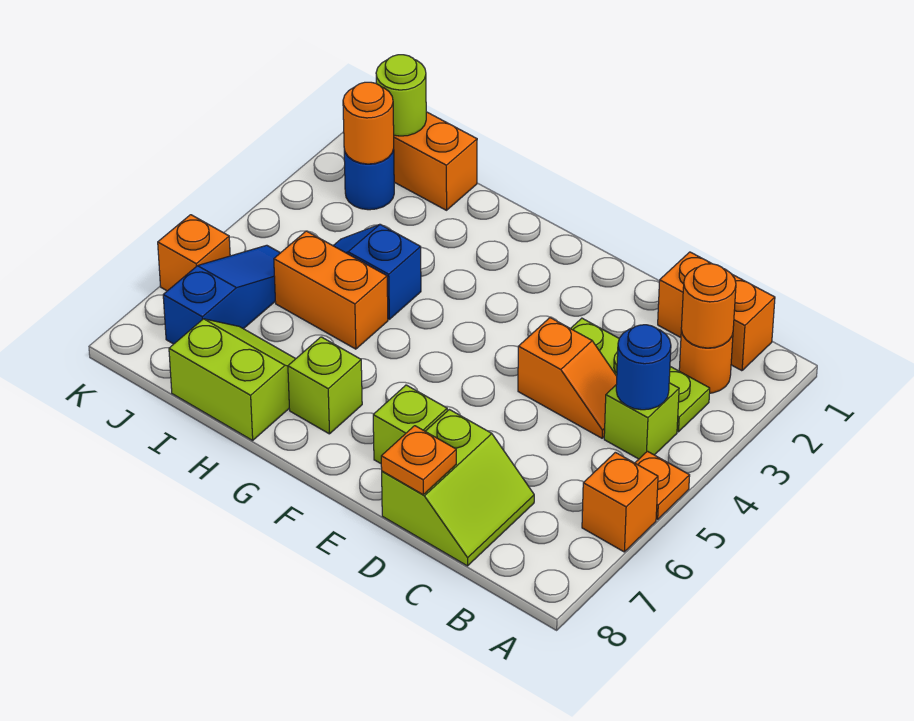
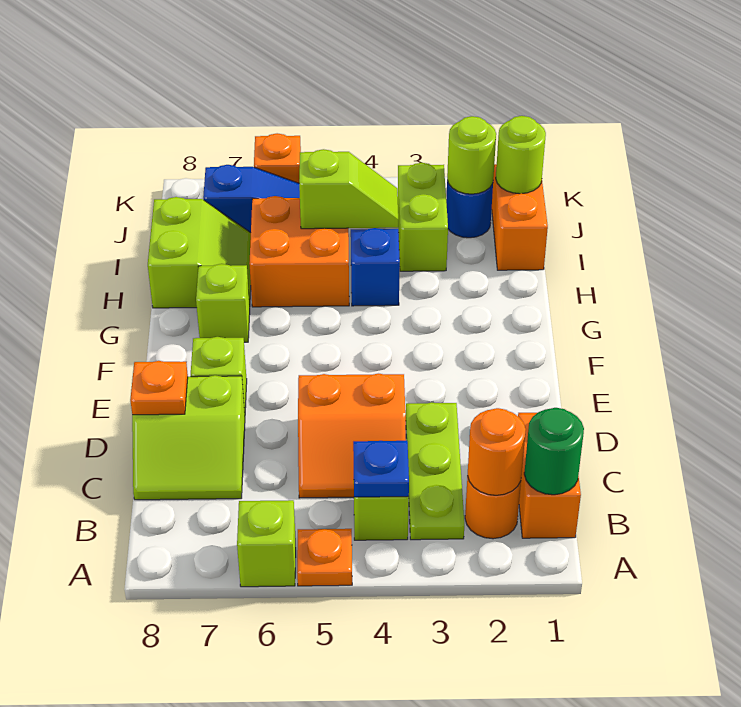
orange 1x1 brick [582,452,658,552] -> lime 1x1 brick [237,500,296,587]
none -> green 1x1 round brick [524,408,584,495]
blue 1x1 round brick [616,325,671,410] -> blue 1x1 plate [353,441,409,497]
orange 1x2 slope [518,318,617,438] -> orange 2x2 slope [298,374,406,498]
orange 1x2 brick [274,231,388,349] -> orange 2x2 brick [249,196,349,307]
none -> lime 1x2 brick [398,163,448,271]
none -> lime 1x2 slope [299,149,398,229]
orange 1x1 round brick [343,82,394,164] -> lime 1x1 round brick [447,116,496,194]

